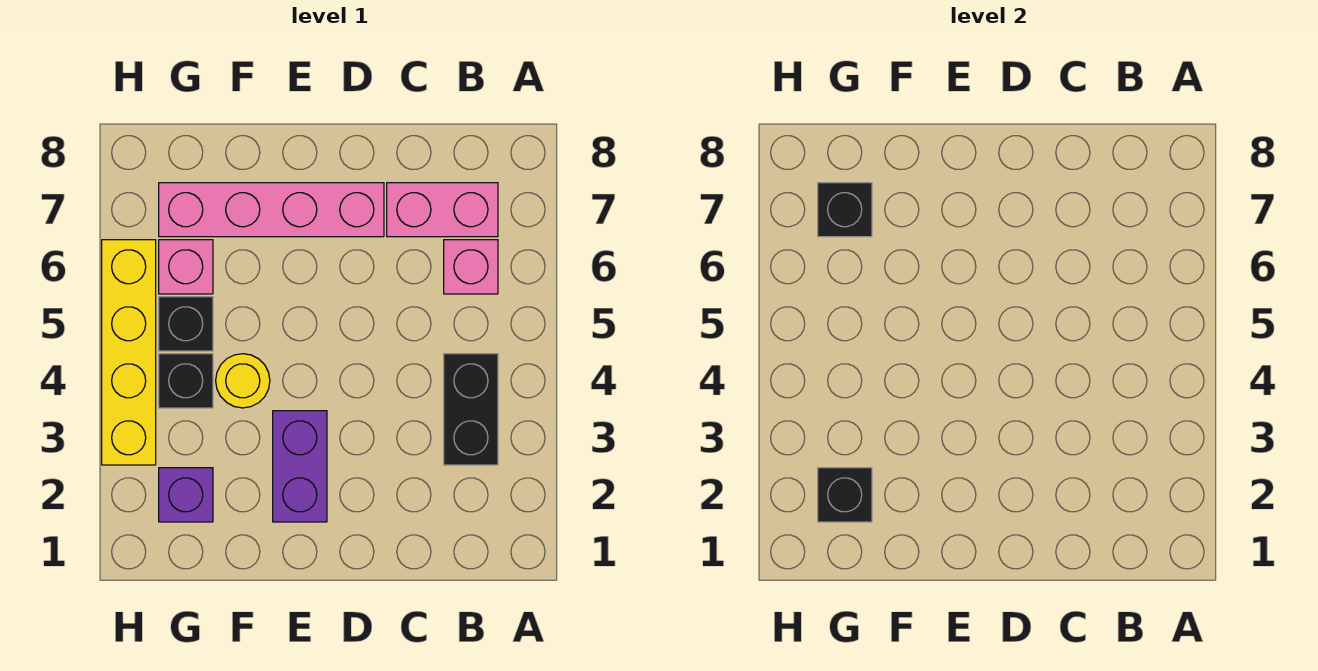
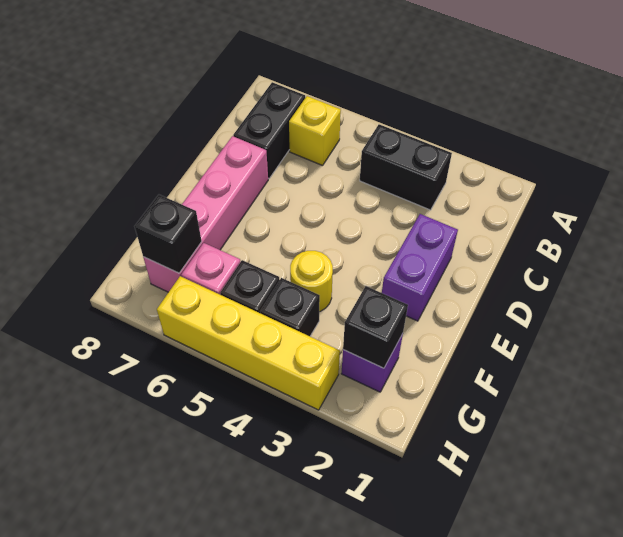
pink 1x1 brick [444,240,498,294] -> yellow 1x1 brick [289,96,341,166]
pink 1x2 brick [387,183,498,237] -> black 1x2 brick [233,82,305,179]
purple 1x2 brick [273,411,327,522] -> purple 1x2 brick turned to [382,214,458,321]

